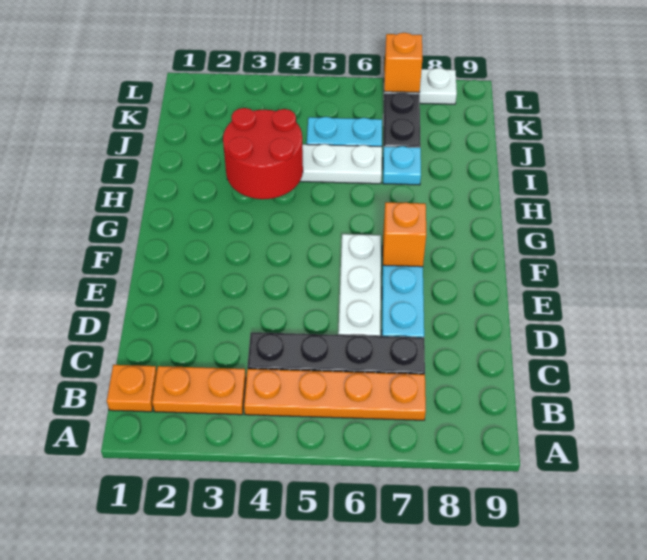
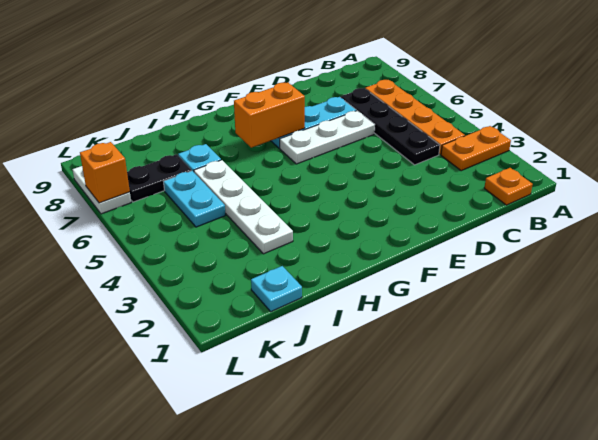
orange 1x2 plate [152,366,246,415] -> orange 1x2 plate turned to [441,126,511,171]
orange 1x1 brick [383,202,426,267] -> orange 1x2 brick [234,83,305,148]
red 2x2 round brick [223,108,303,199] -> none
none -> cyan 1x1 plate [251,266,302,312]

